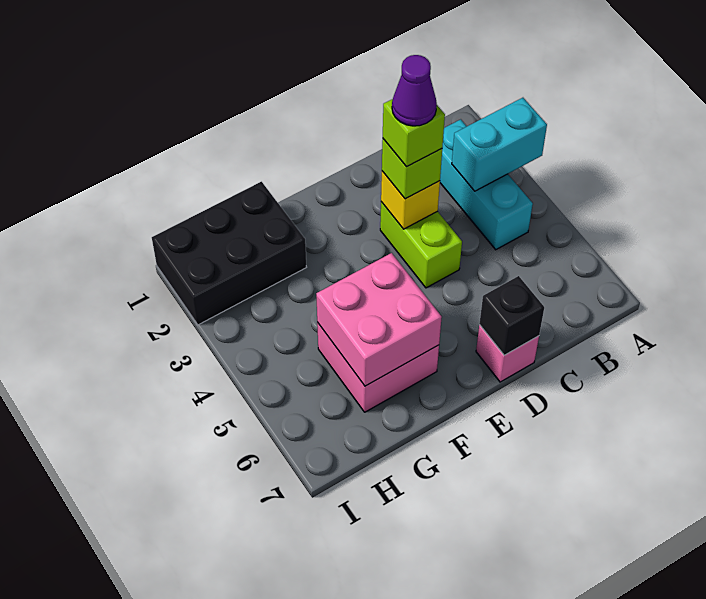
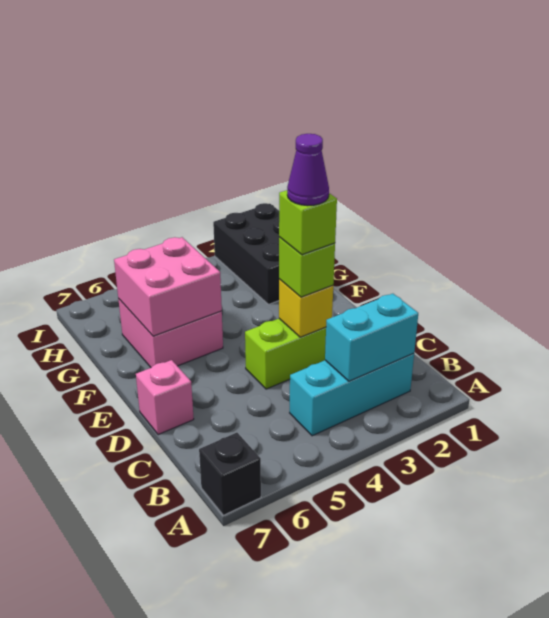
cyan 1x2 brick [452,98,547,191] -> cyan 1x2 brick turned to [325,294,418,381]
black 1x1 brick [479,276,544,355] -> black 1x1 brick moved to [199,433,261,515]

